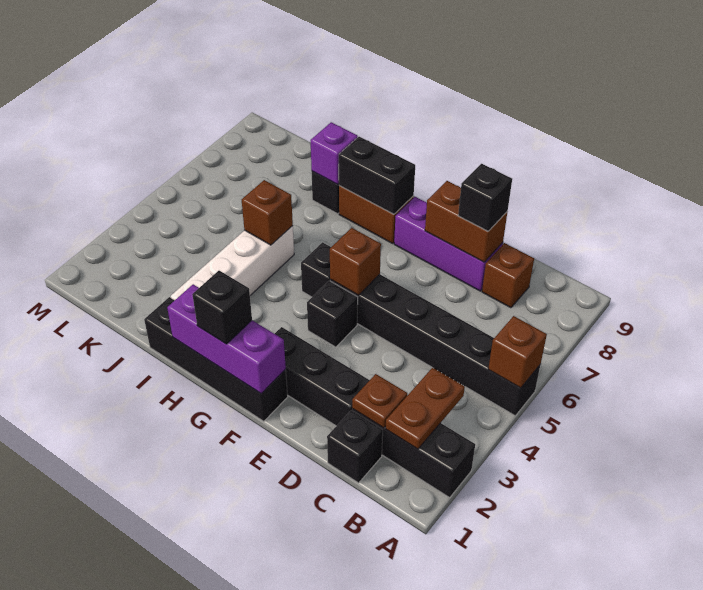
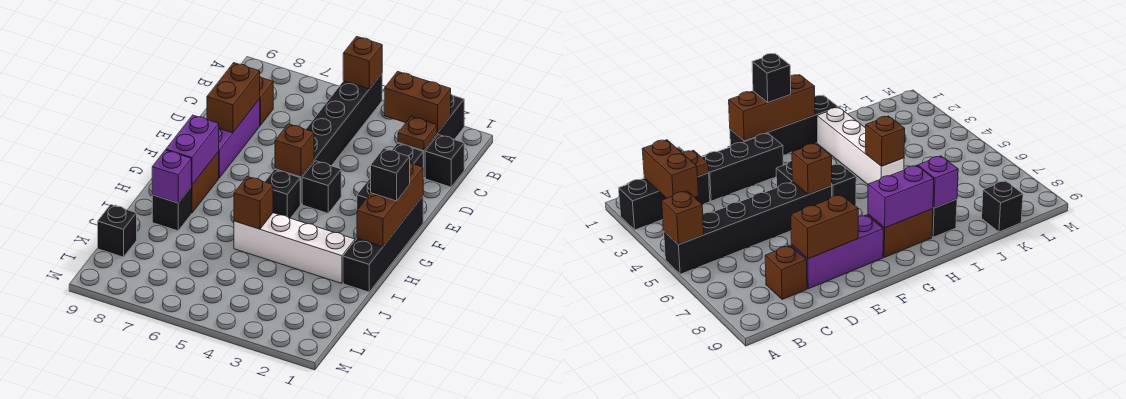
brown 1x2 plate [386,368,465,449] -> brown 1x2 brick [384,71,451,133]
black 1x1 brick [458,164,512,231] -> black 1x1 brick moved to [98,205,137,257]
purple 1x3 brick [167,284,286,394] -> brown 1x3 brick [357,163,423,247]
black 1x2 brick [339,137,415,214] -> purple 1x2 brick [166,115,219,185]

